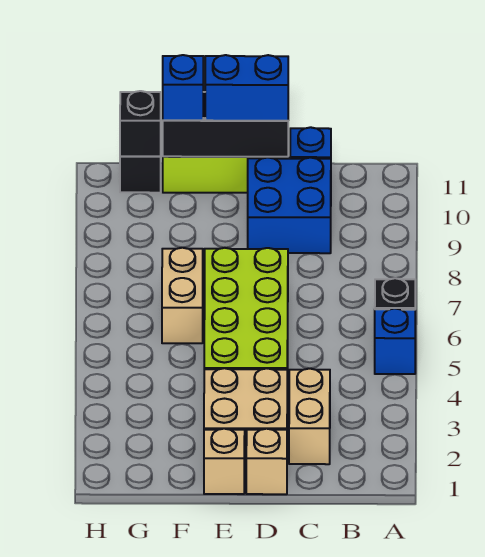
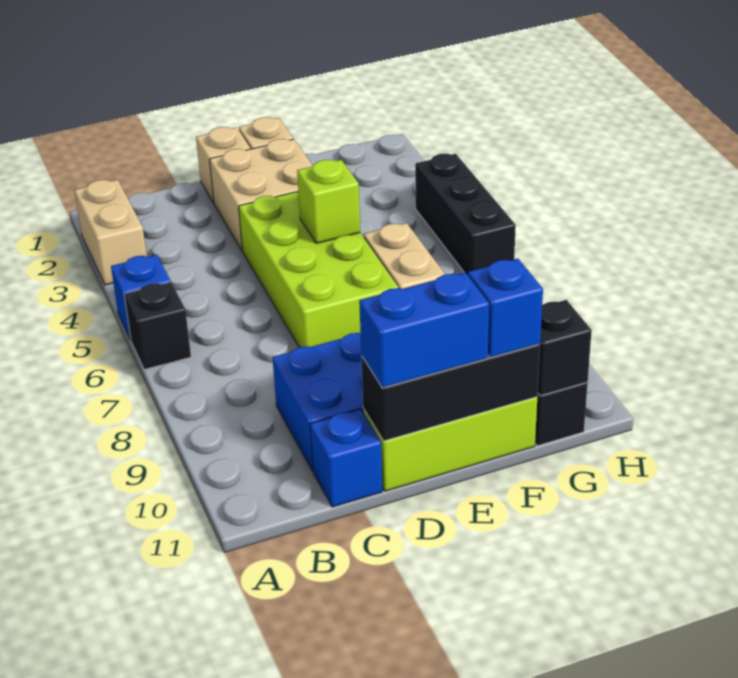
tan 1x2 brick [289,369,330,464] -> tan 1x2 brick moved to [75,180,147,285]
none -> lime 1x1 brick [297,160,360,243]
none -> black 1x3 brick [415,153,516,275]

